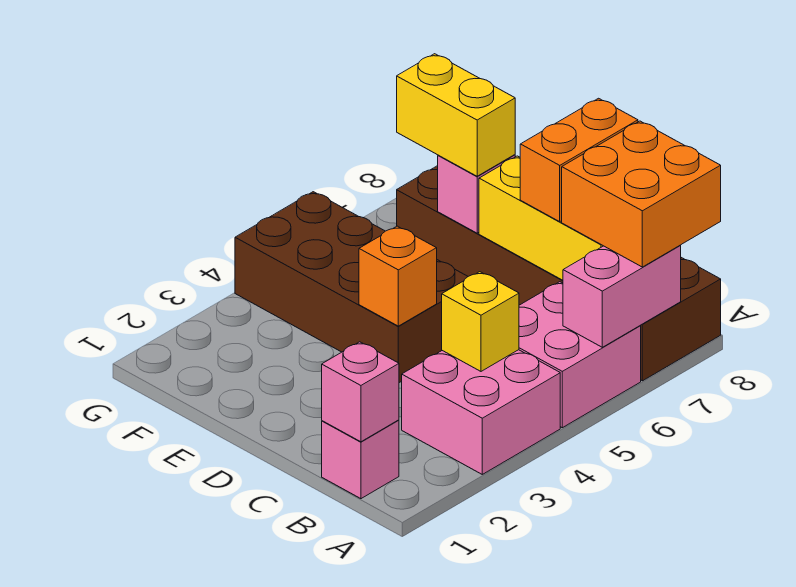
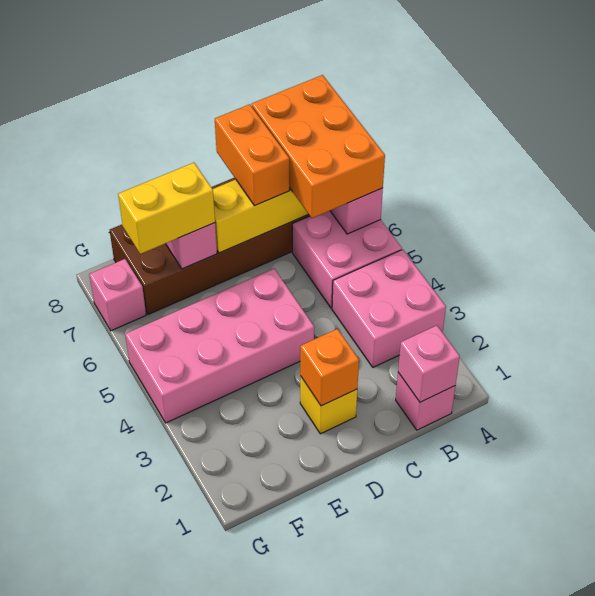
orange 2x2 brick [562,121,721,267] -> orange 2x3 brick [252,75,385,218]
yellow 1x1 brick [442,272,519,371] -> yellow 1x1 brick moved to [300,376,357,434]
brown 2x4 brick [235,192,468,383] -> pink 2x4 brick [125,269,314,423]
orange 1x1 brick [359,226,437,326] -> orange 1x1 brick moved to [300,329,359,406]
none -> pink 1x1 brick [89,259,146,331]

